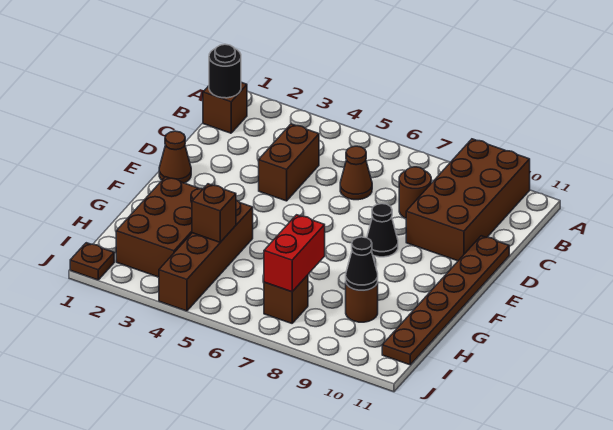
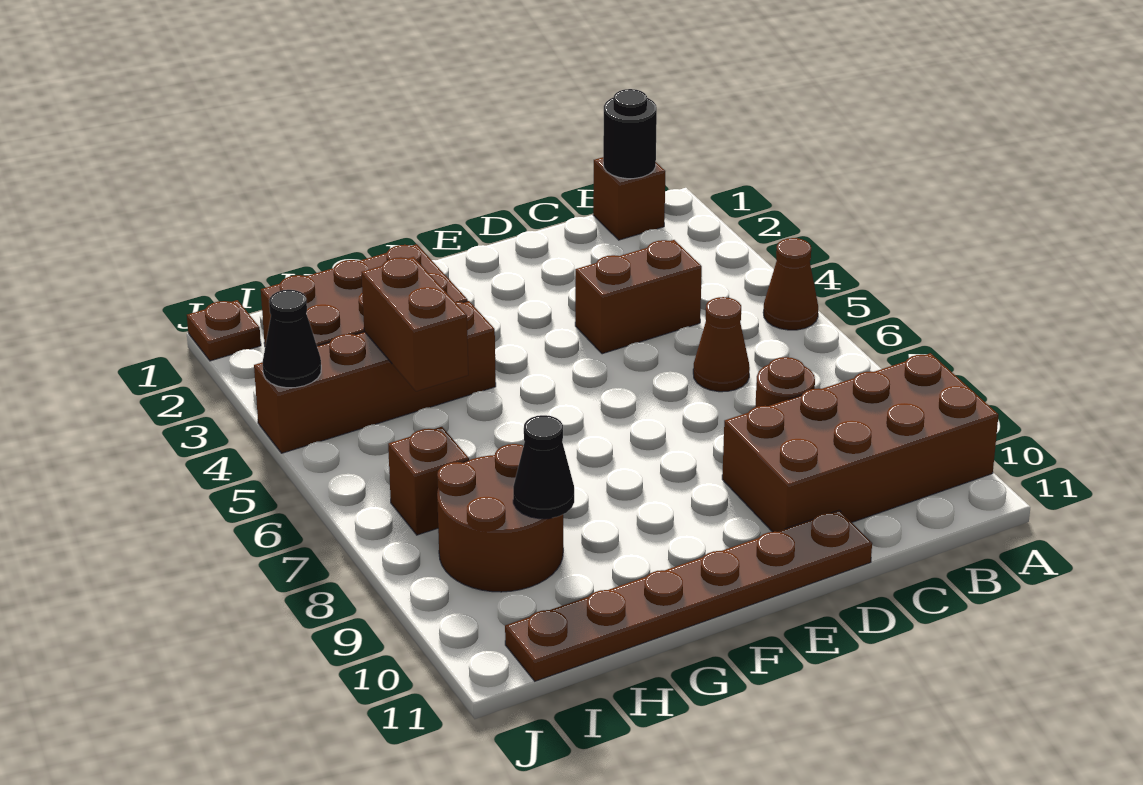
brown 1x1 cone [159,131,191,183] -> brown 1x1 cone moved to [763,238,818,330]
black 1x1 cone [367,204,398,257] -> black 1x1 cone moved to [263,290,321,388]
brown 1x1 brick [192,184,236,242] -> brown 1x2 brick [361,257,468,391]
red 1x2 brick [264,215,325,292] -> none
brown 1x1 round brick [346,283,378,322] -> brown 2x2 round brick [437,444,563,592]

